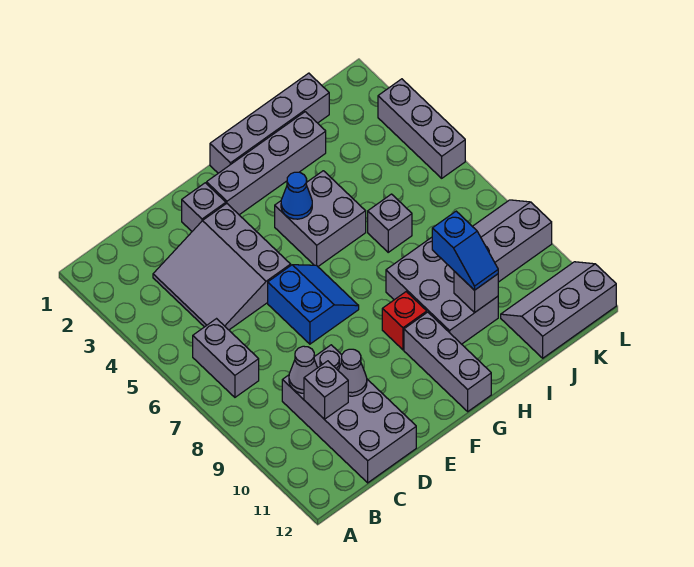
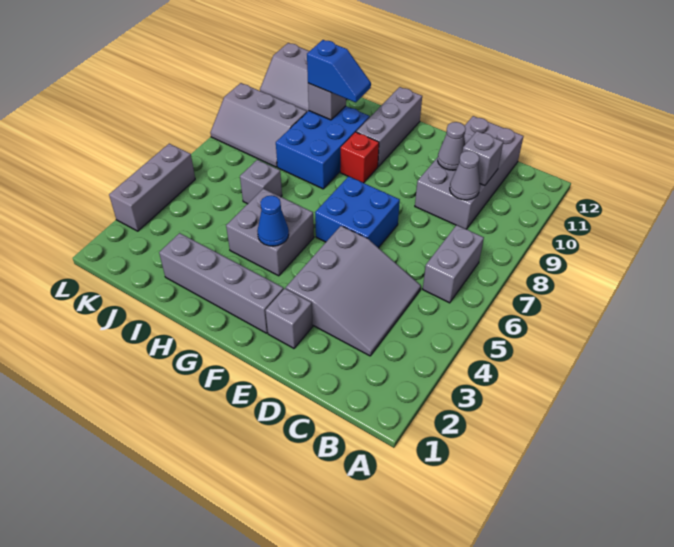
blue 2x2 slope [268,265,359,344] -> blue 2x2 brick [315,176,400,248]
grey 1x4 brick [210,73,329,173] -> none
grey 2x3 brick [386,237,498,344] -> blue 2x3 brick [276,106,370,189]
blue 1x2 slope [432,211,498,290] -> blue 1x2 slope turned to [307,40,371,102]

